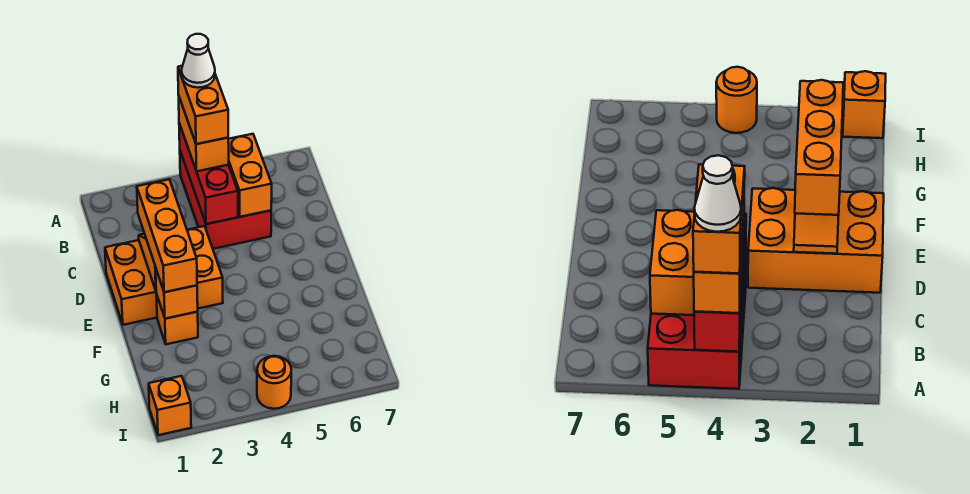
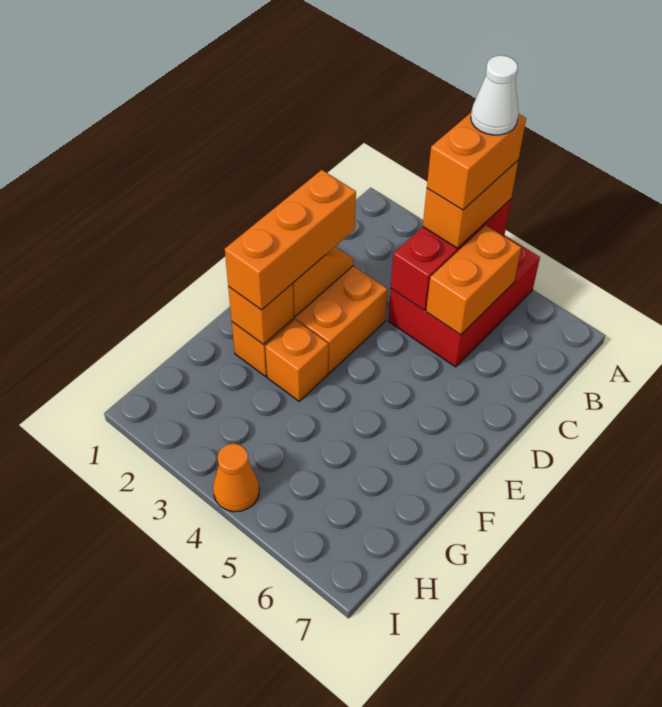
orange 1x1 brick [149,376,191,435] -> orange 1x1 brick moved to [265,320,328,401]
orange 1x1 round brick [257,356,291,409] -> orange 1x1 cone [213,444,259,512]

